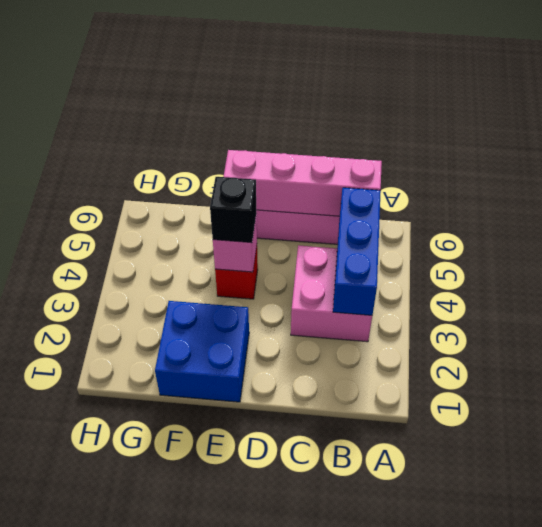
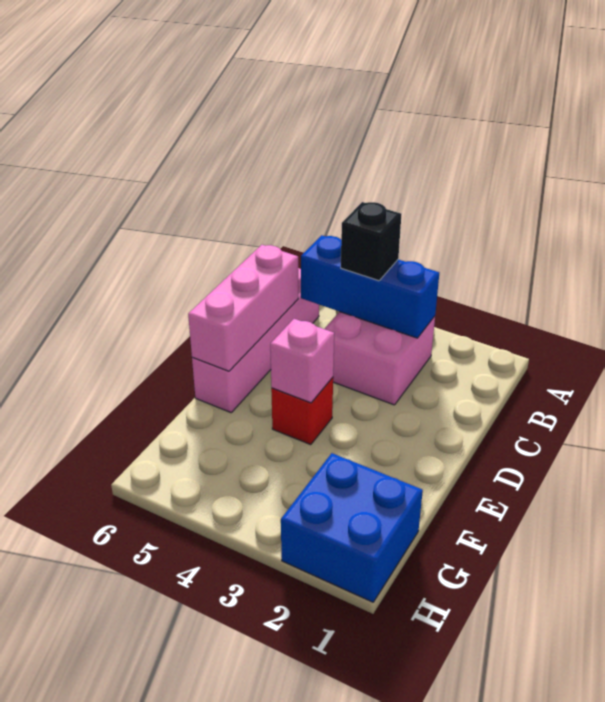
pink 1x4 brick [223,150,382,216] -> pink 1x3 brick [188,245,298,371]
blue 2x2 brick [155,301,249,402] -> blue 2x2 brick moved to [281,453,423,602]
black 1x1 brick [210,177,256,243] -> black 1x1 brick moved to [341,202,402,281]

